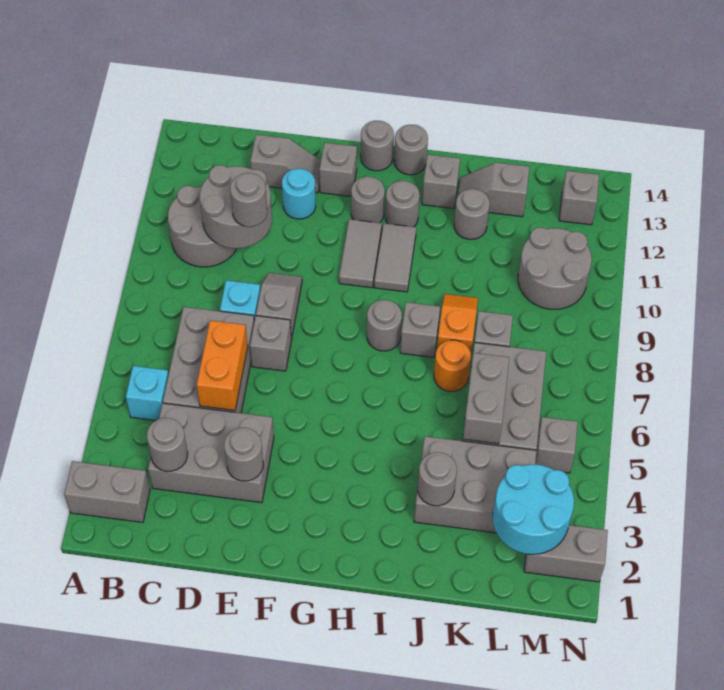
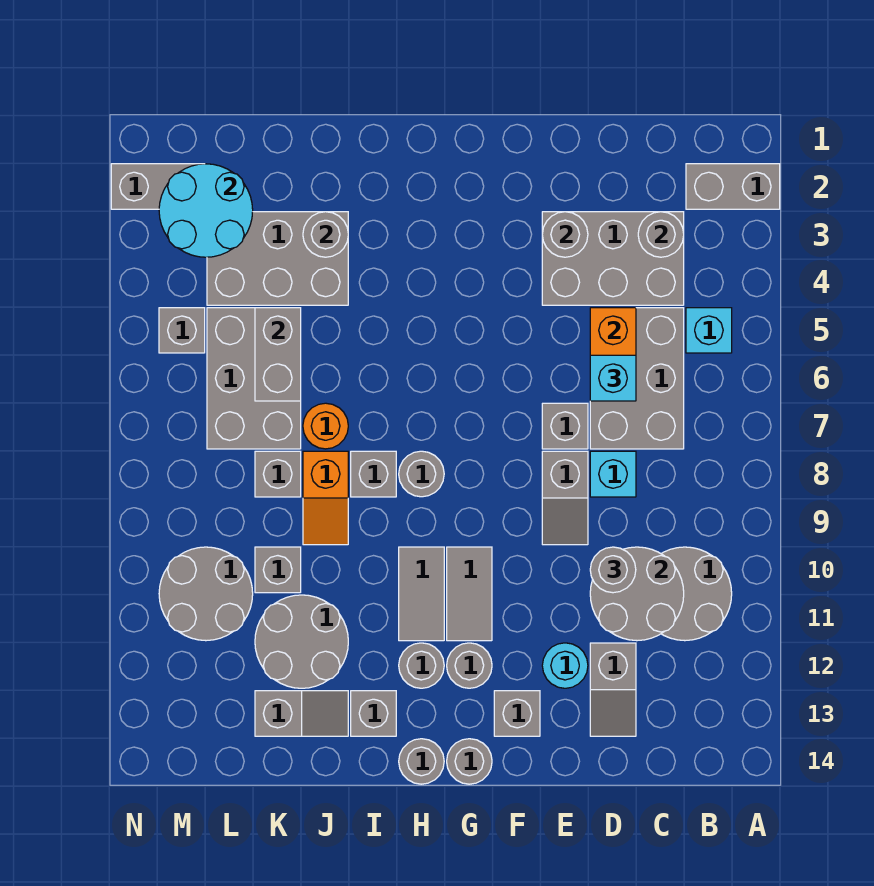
none -> cyan 1x1 brick [590,355,636,401]
grey 1x2 slope [250,135,321,193] -> grey 1x2 slope turned to [590,643,636,736]
grey 1x1 round brick [454,189,490,239] -> grey 2x2 round brick [255,595,348,688]
grey 1x1 brick [559,171,599,225] -> grey 1x1 brick moved to [255,547,301,593]

